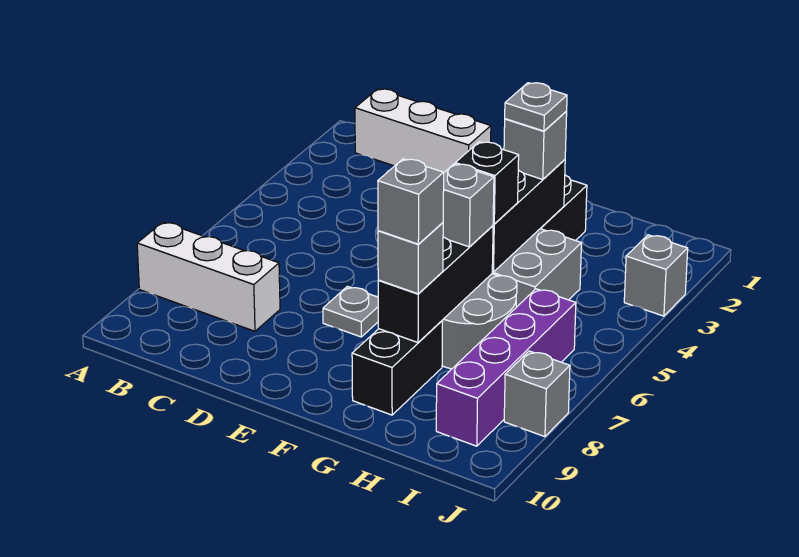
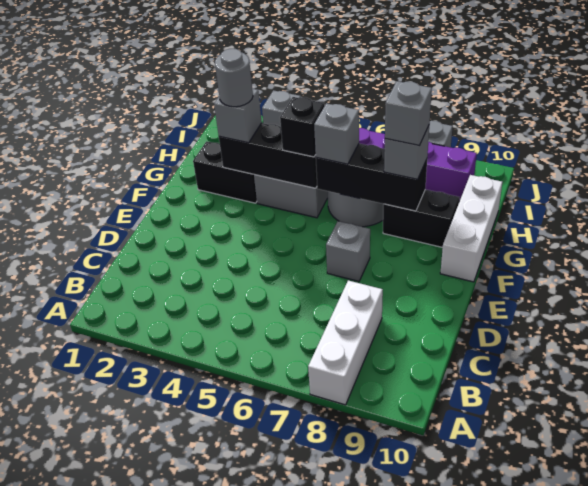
white 1x3 brick [355,89,491,172] -> white 1x3 brick moved to [440,175,502,282]
grey 1x1 plate [323,286,378,337] -> grey 1x1 brick [326,221,370,281]
grey 1x1 plate [505,83,567,131] -> grey 1x1 round brick [215,49,253,107]

